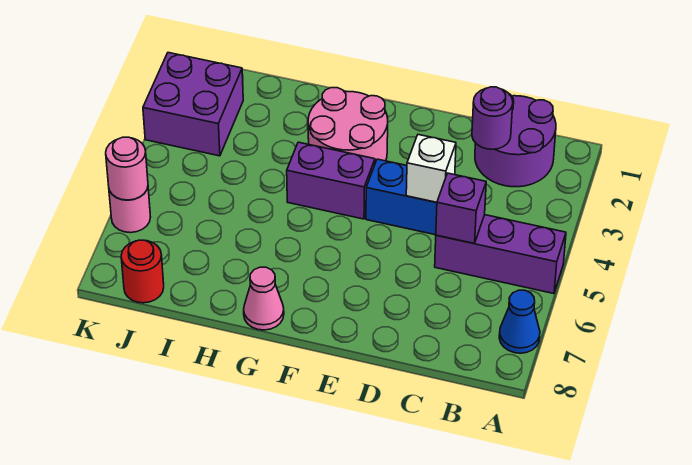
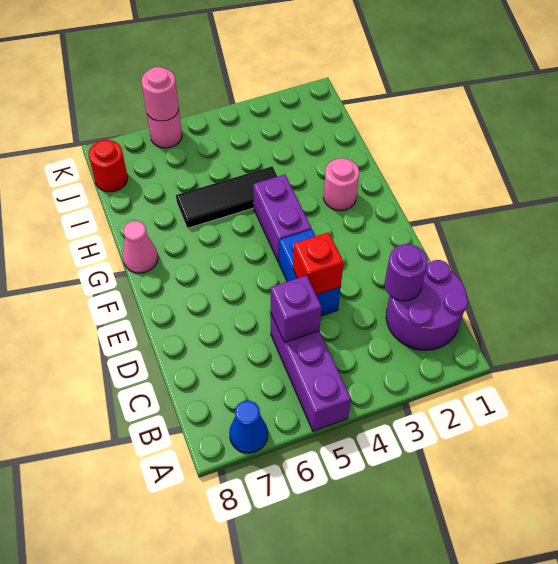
white 1x1 brick [406,135,456,202] -> red 1x1 brick [293,232,344,295]
pink 2x2 round brick [308,88,388,163] -> pink 1x1 round brick [324,158,359,211]
none -> black 1x3 tile [176,166,278,228]
purple 2x2 brick [143,53,243,156] -> none

